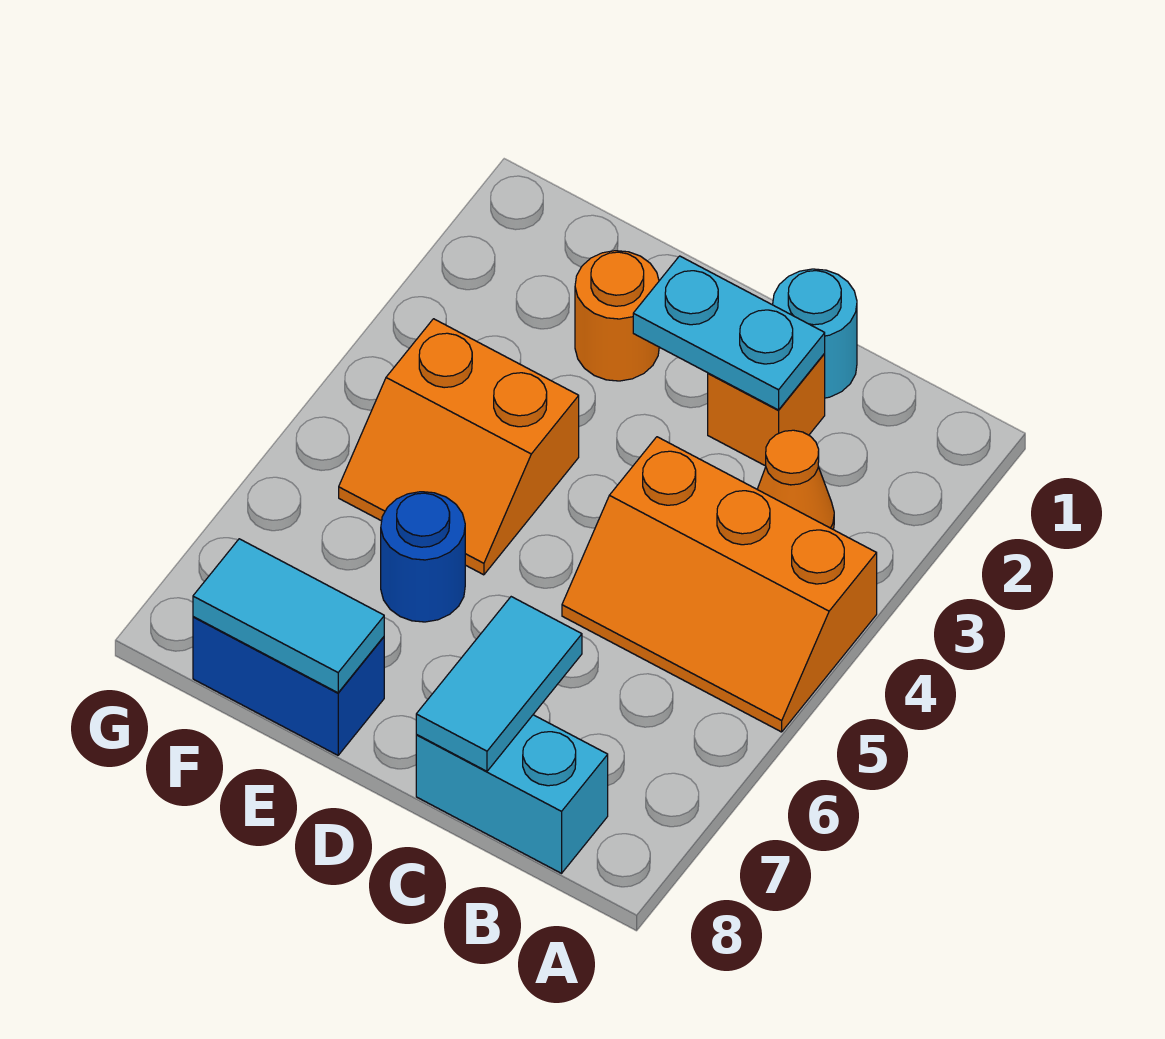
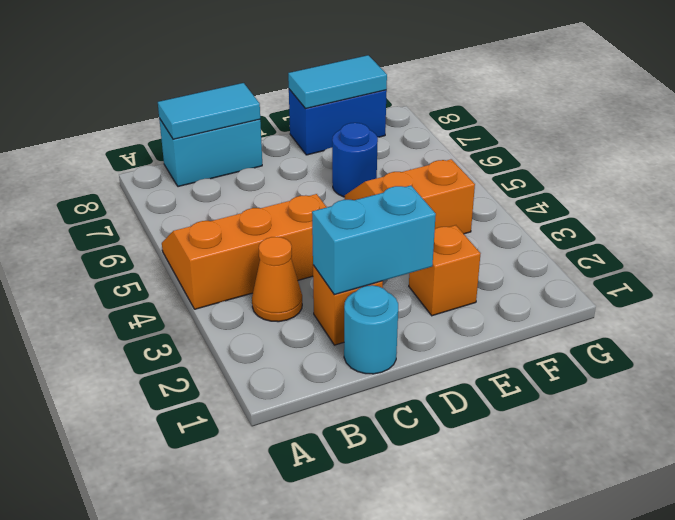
cyan 1x2 plate [633,256,825,410] -> cyan 1x2 brick [312,185,436,295]
cyan 1x2 tile [416,597,582,771] -> cyan 1x2 tile turned to [158,83,260,139]
orange 1x1 round brick [575,251,659,381] -> orange 1x1 brick [409,225,480,316]

